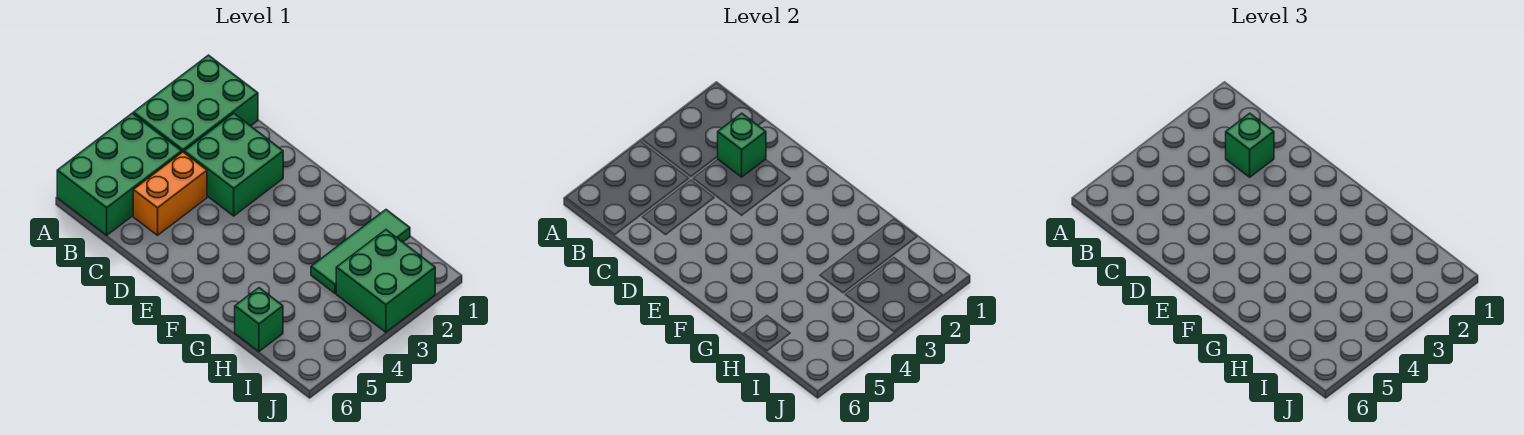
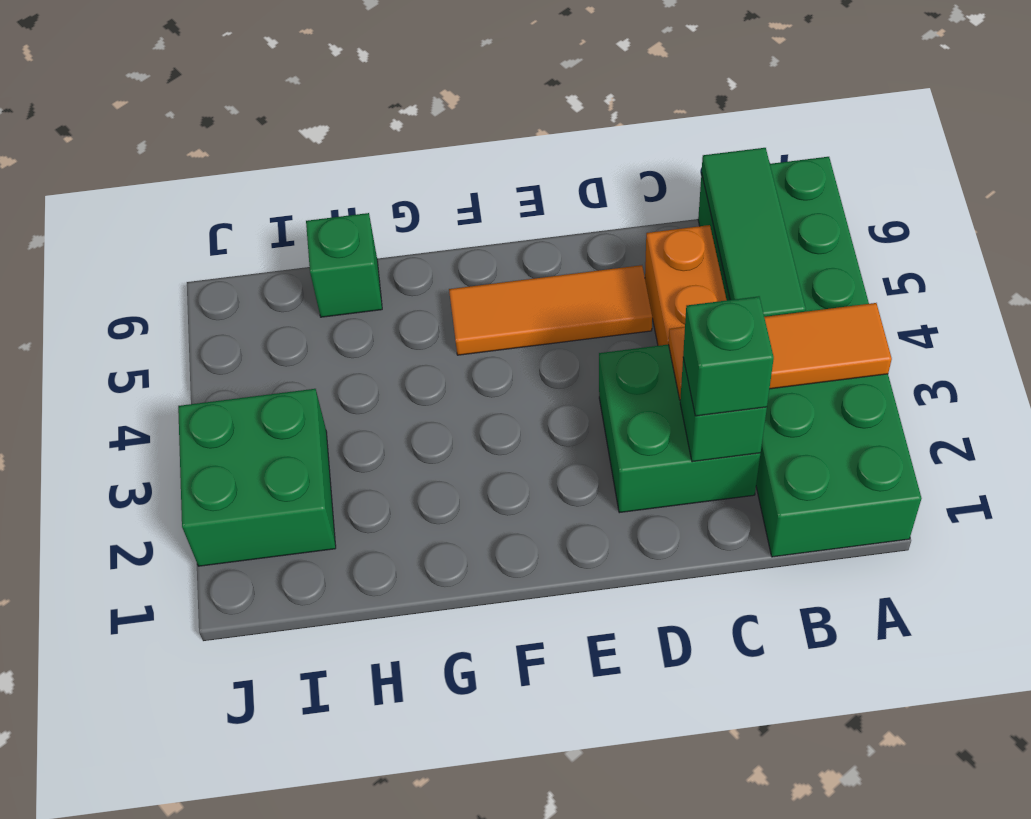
none -> orange 1x3 tile [669,303,892,399]
none -> orange 1x3 tile [449,265,652,355]
green 1x3 tile [311,210,410,294] -> green 1x3 tile moved to [702,148,806,317]

